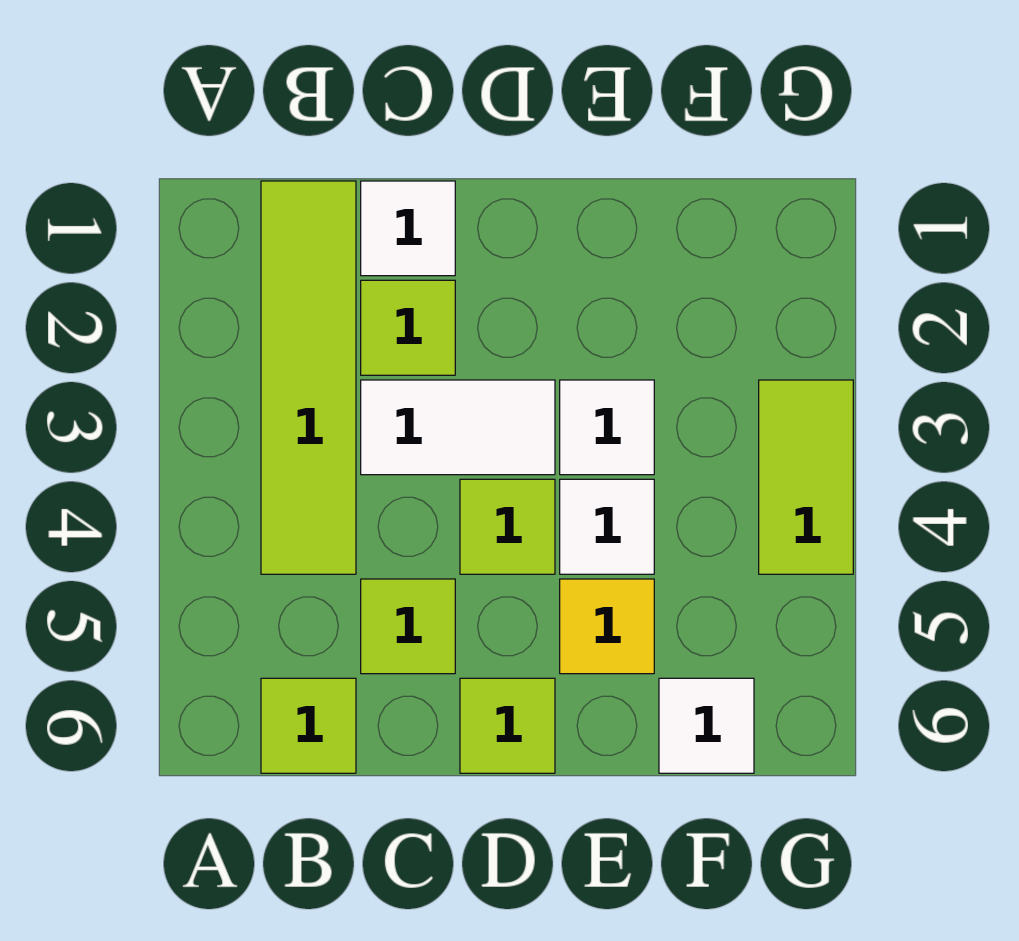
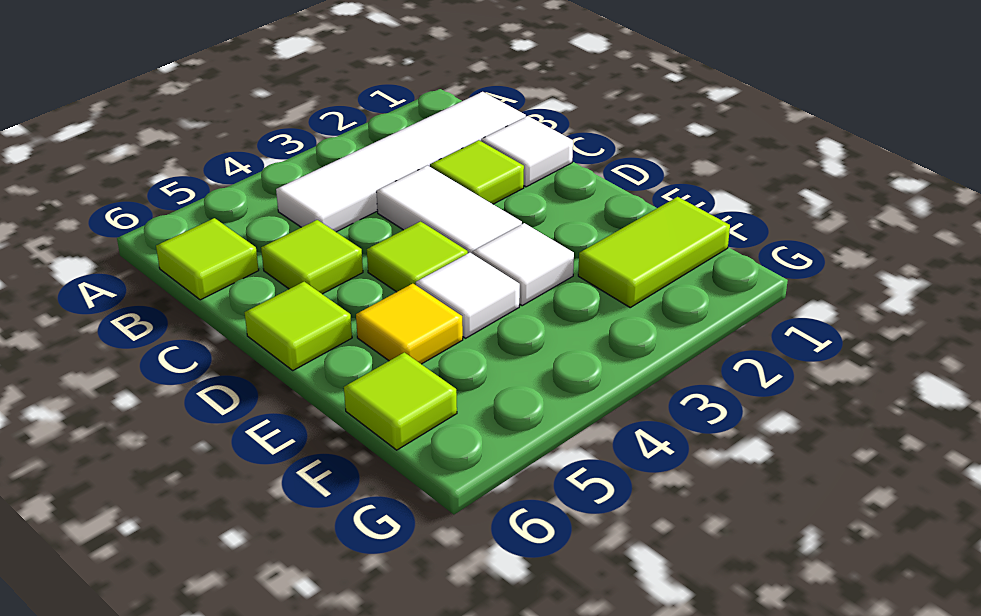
lime 1x4 tile [261,181,356,574] -> white 1x4 tile [276,92,526,232]
white 1x1 tile [659,678,754,773] -> lime 1x1 tile [344,352,457,450]
lime 1x2 tile [759,380,853,574] -> lime 1x2 tile moved to [578,197,730,307]

